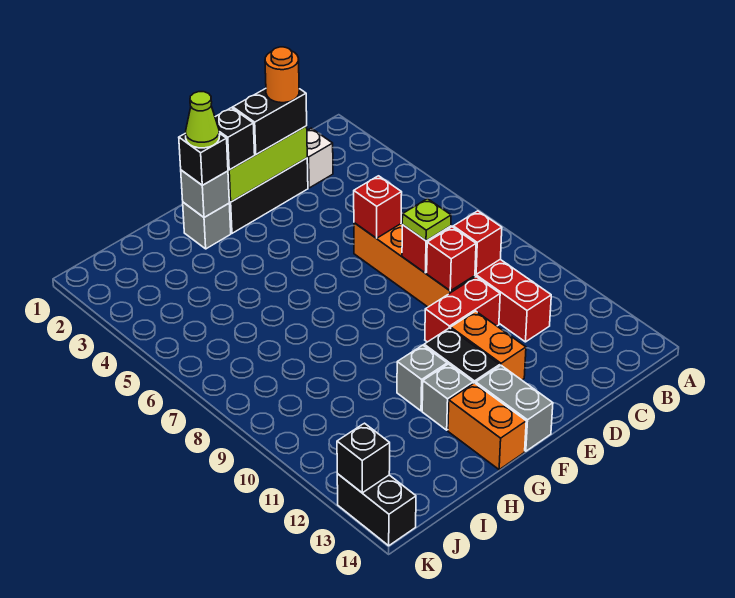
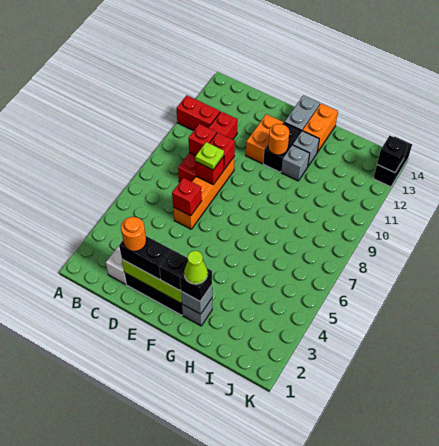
red 1x2 brick [425,277,500,342] -> red 1x2 brick moved to [176,95,220,131]
none -> orange 1x1 round brick [268,124,289,155]

